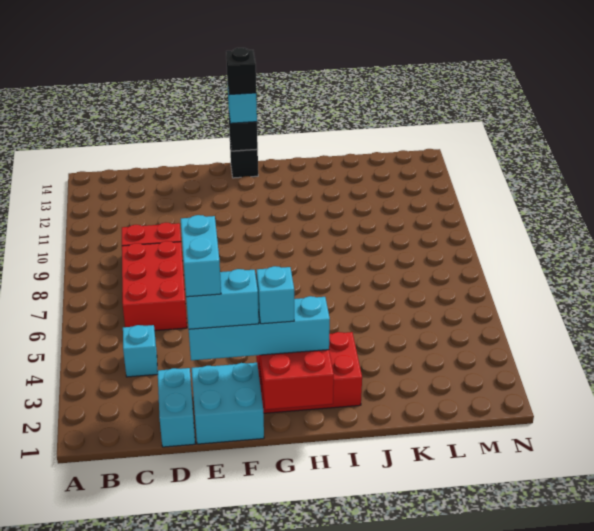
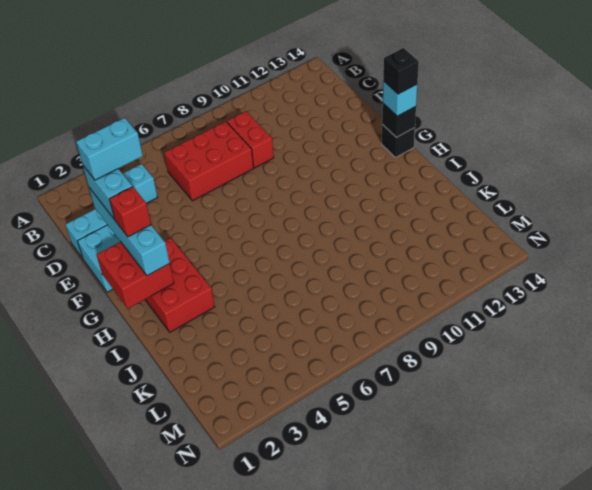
cyan 1x1 brick [257,266,294,324] -> red 1x1 brick [109,187,151,237]

